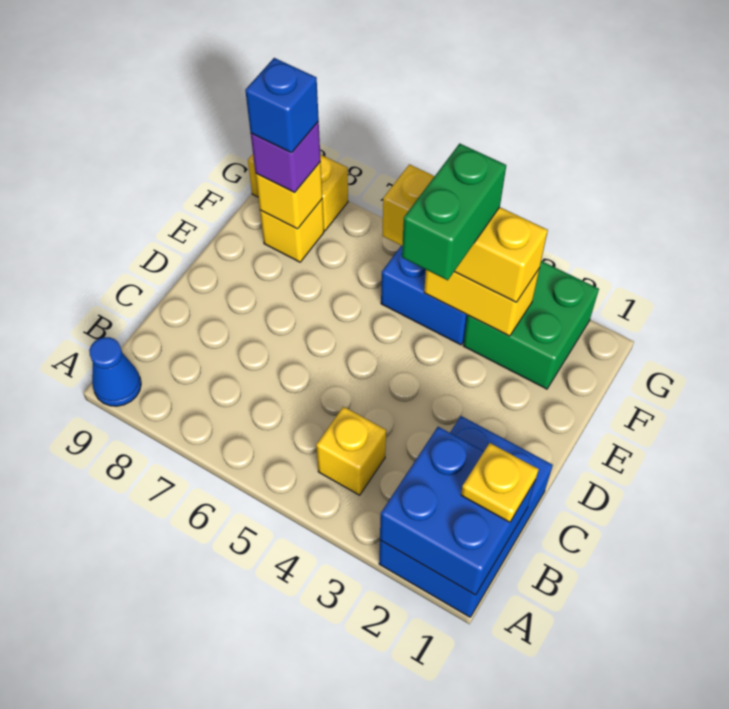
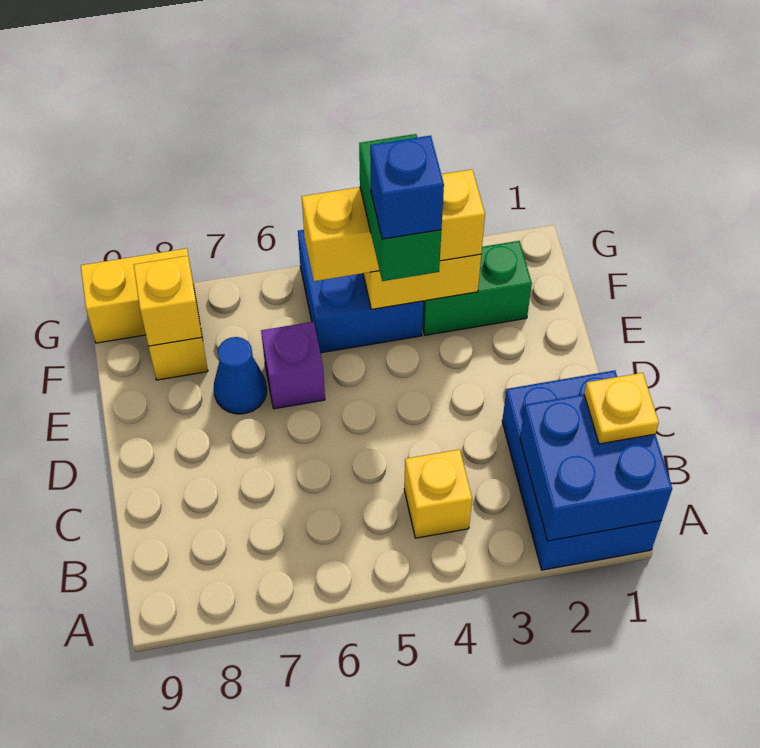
blue 1x1 cone [89,337,141,406] -> blue 1x1 cone moved to [214,337,267,414]
green 2x2 brick [463,261,599,389] -> green 1x2 brick [422,241,532,335]
purple 1x1 brick [251,122,321,193] -> purple 1x1 brick moved to [261,322,325,409]
blue 1x1 brick [245,58,319,153] -> blue 1x1 brick moved to [370,136,444,239]

